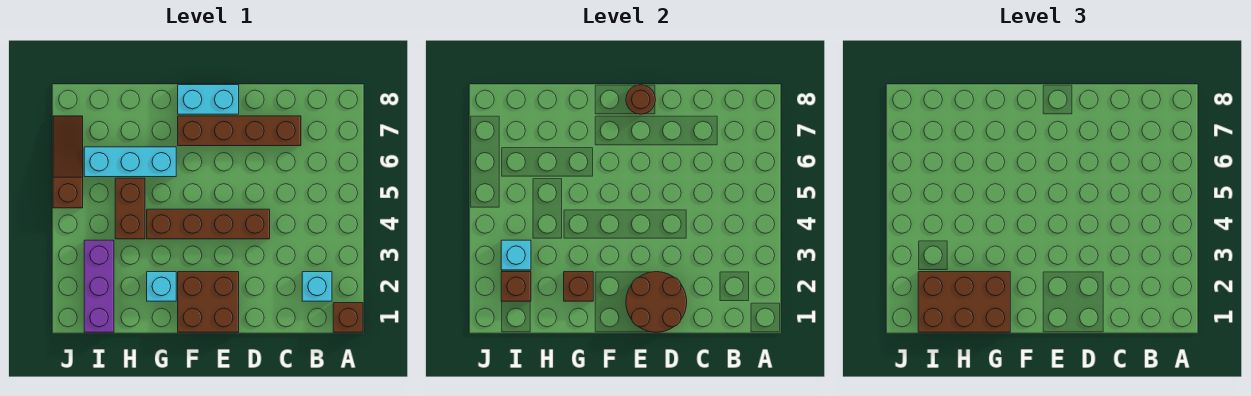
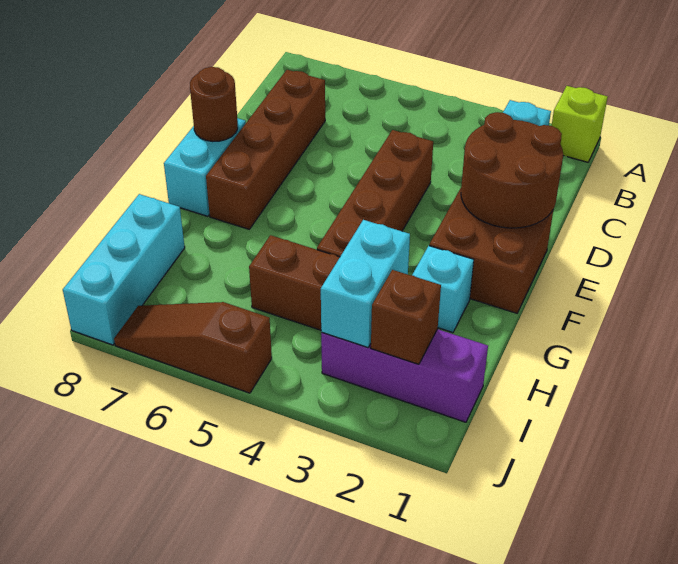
brown 1x1 brick [333,303,363,332] -> lime 1x1 brick [552,86,608,162]
brown 2x3 brick [918,272,1010,332] -> none
brown 1x1 brick [564,272,593,301] -> none
cyan 1x3 brick [84,147,176,177] -> cyan 1x3 brick moved to [63,194,185,345]
cyan 1x1 brick [501,240,531,270] -> cyan 1x2 brick [321,220,410,347]

